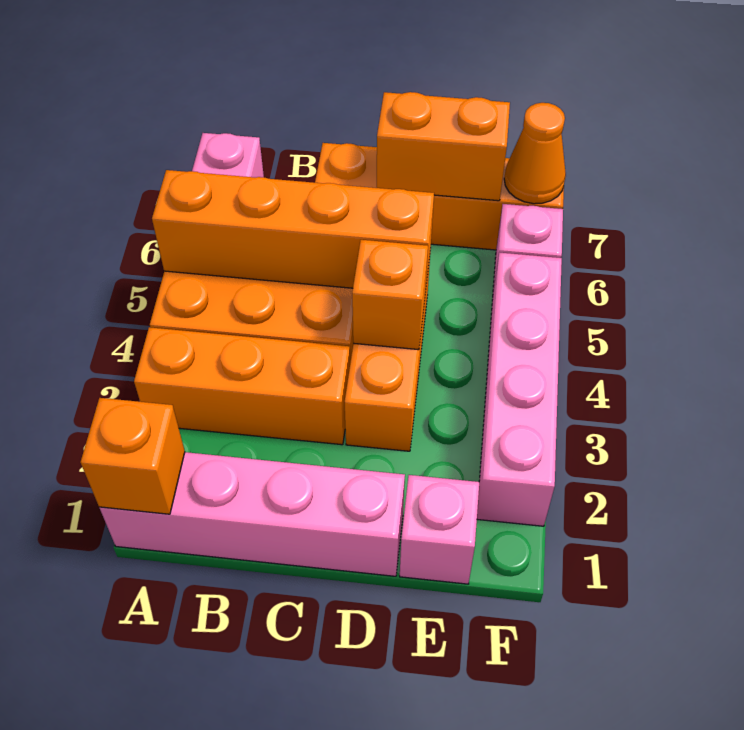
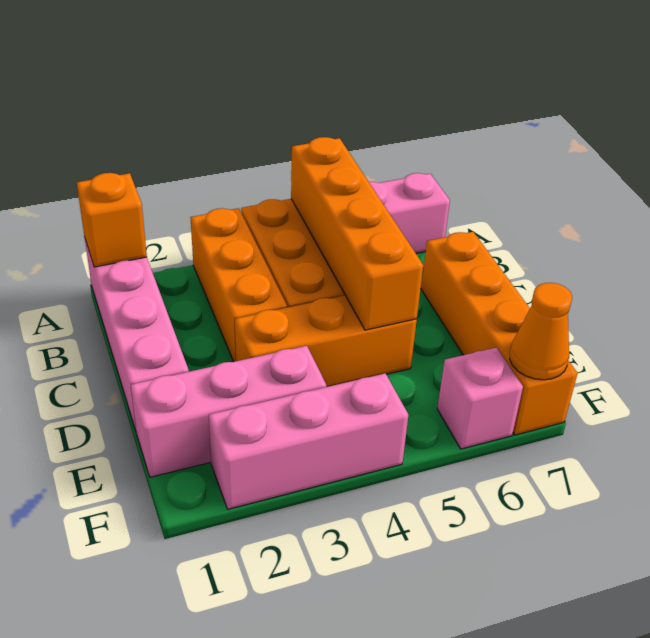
orange 1x1 brick [352,240,428,350] -> none
orange 1x2 brick [377,92,510,201] -> none
pink 1x1 brick [400,475,479,584] -> pink 1x3 brick [131,346,326,477]
pink 1x4 brick [477,253,562,526] -> pink 1x3 brick [209,373,408,509]

